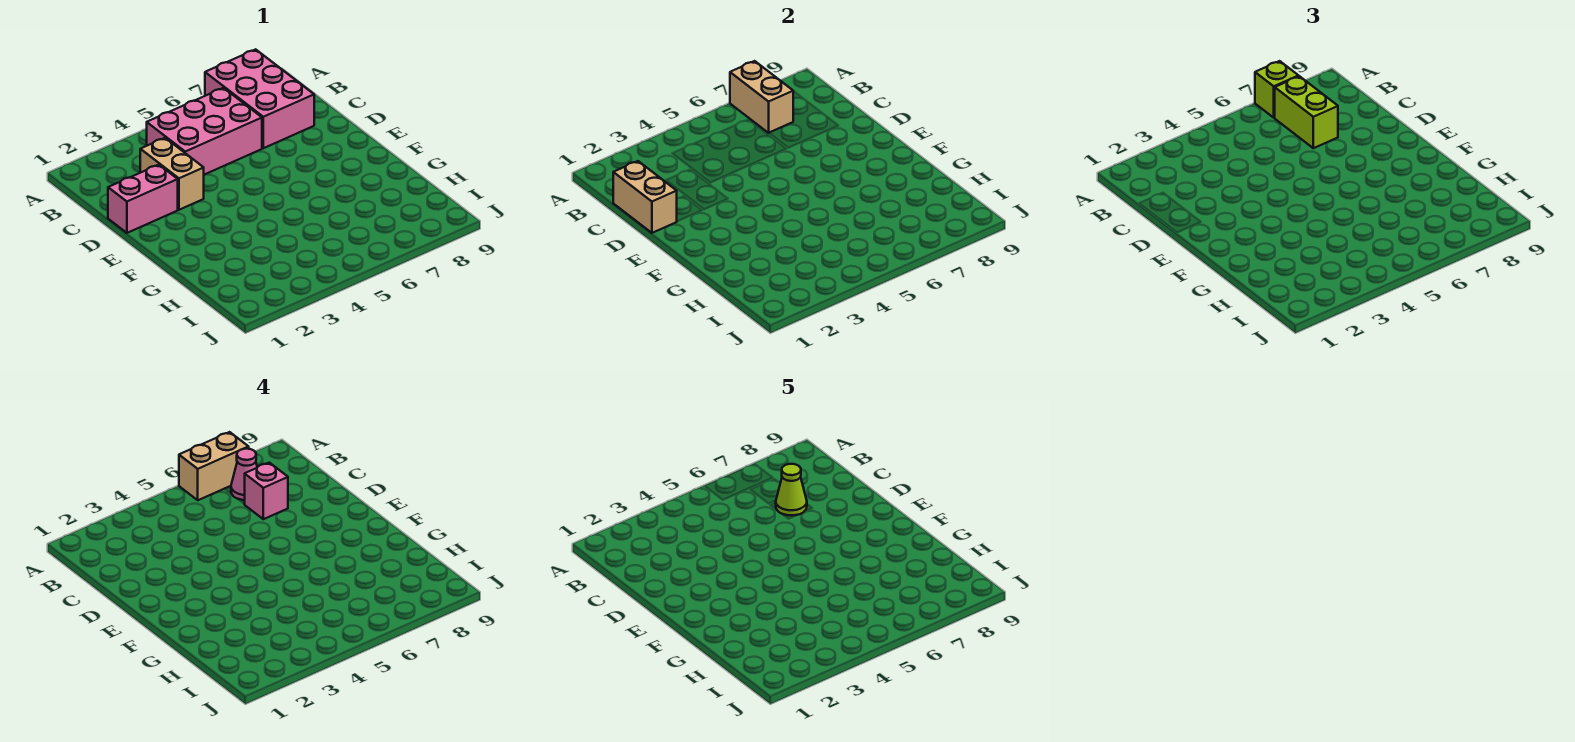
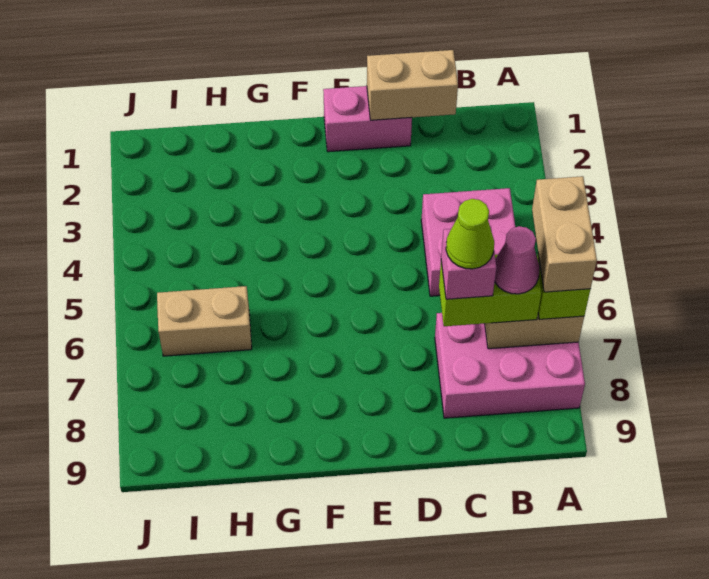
pink 2x3 brick [147,88,262,175] -> pink 2x2 brick [421,188,515,296]
tan 1x2 brick [140,138,204,210] -> tan 1x2 brick moved to [157,286,252,356]
pink 1x2 brick [108,165,178,233] -> pink 1x2 brick turned to [323,86,412,152]

